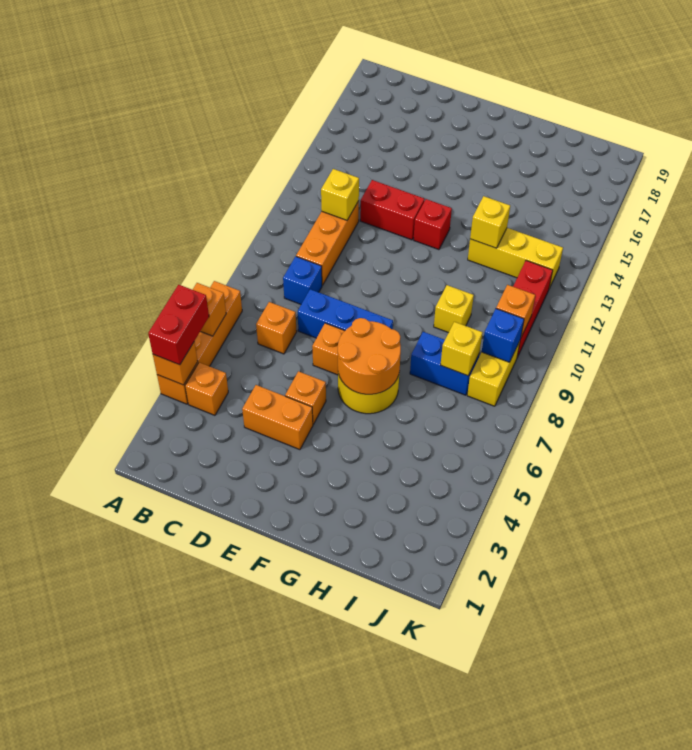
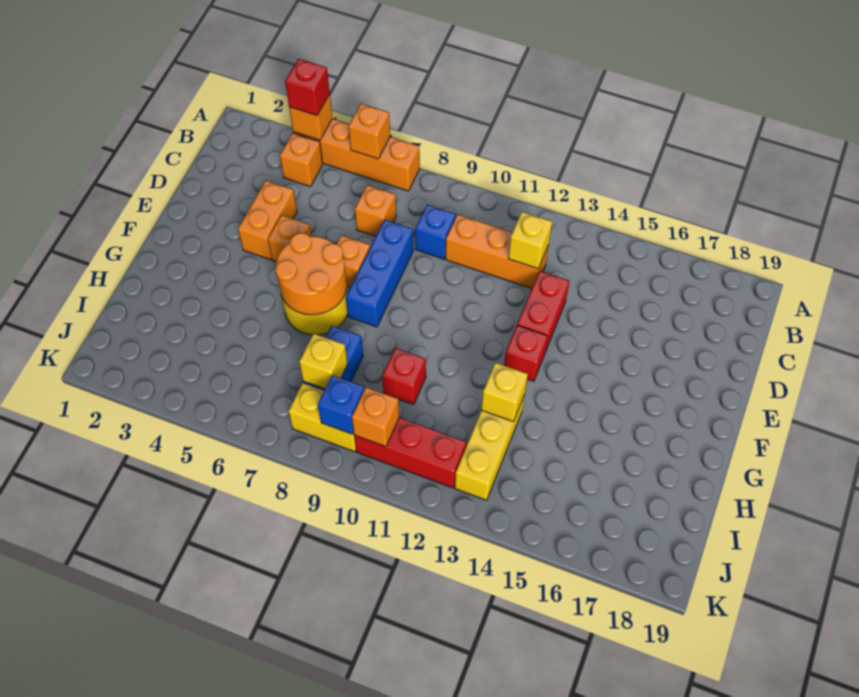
red 1x2 brick [148,285,209,365] -> red 1x1 brick [285,59,330,116]
yellow 1x1 brick [434,285,474,333] -> red 1x1 brick [382,348,426,404]

